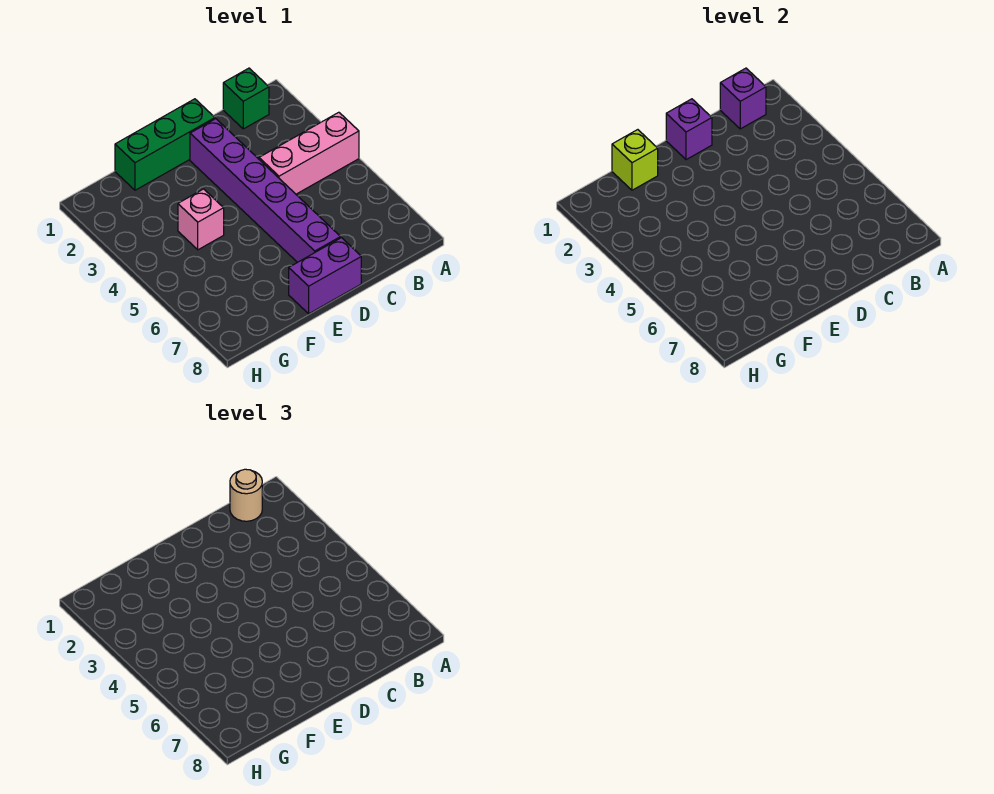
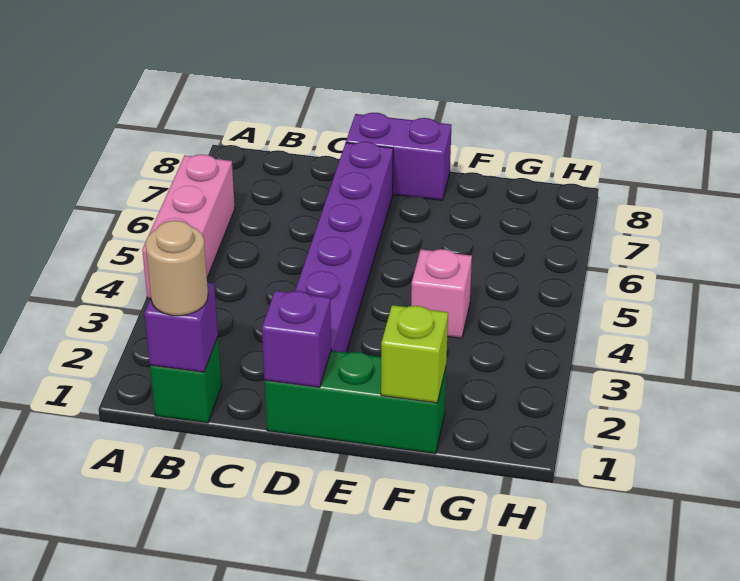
pink 1x3 brick [259,112,359,194] -> pink 1x3 brick turned to [142,154,235,299]

